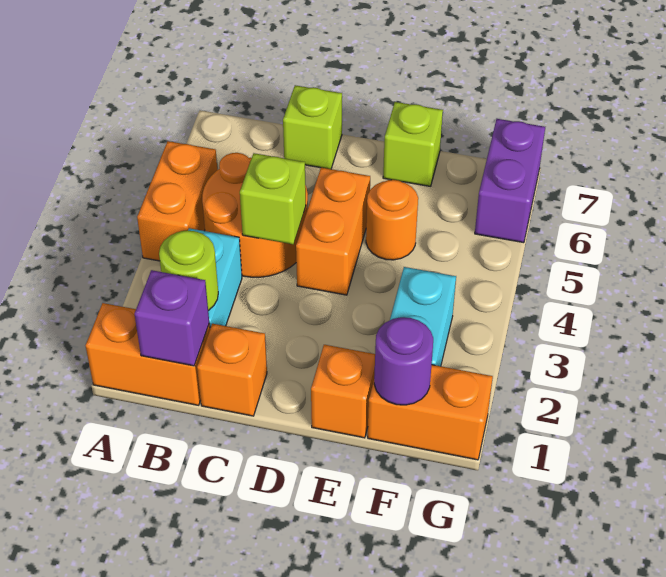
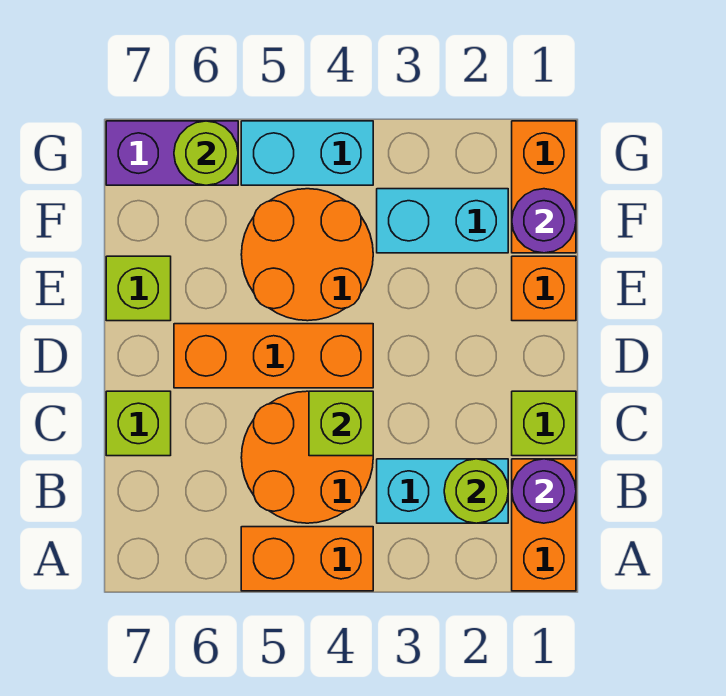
purple 1x1 brick [135,270,209,366] -> purple 1x1 round brick [512,459,576,523]
orange 1x1 brick [197,324,267,416] -> lime 1x1 brick [512,391,576,456]
orange 1x2 brick [296,168,370,295] -> orange 1x3 brick [174,324,373,388]
orange 1x1 round brick [366,180,418,260] -> orange 2x2 round brick [241,189,373,321]
none -> cyan 1x2 brick [241,121,373,185]
none -> lime 1x1 round brick [174,121,238,185]

